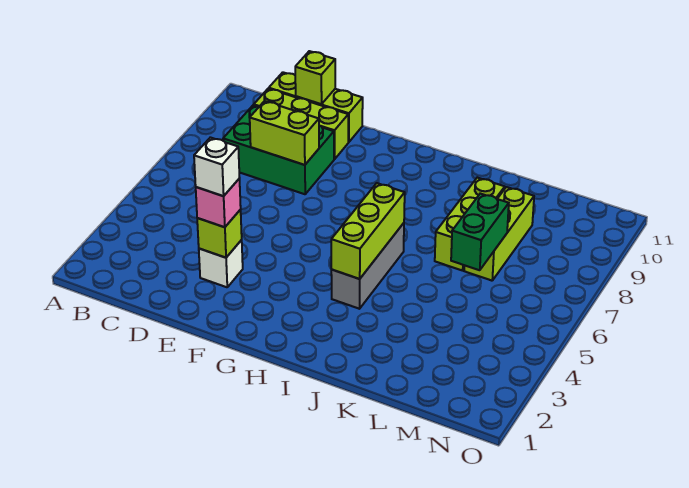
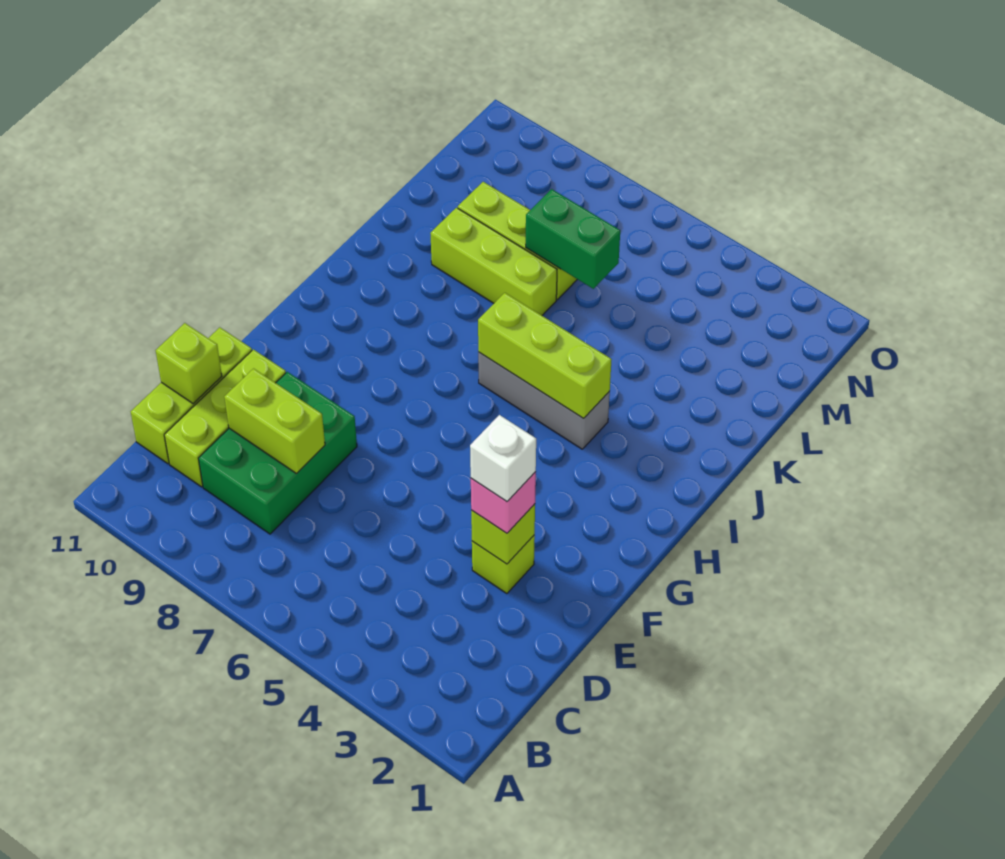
lime 1x2 brick [250,101,319,165] -> lime 1x2 brick turned to [224,369,325,473]
white 1x1 brick [199,240,243,287] -> lime 1x1 brick [472,535,535,594]

